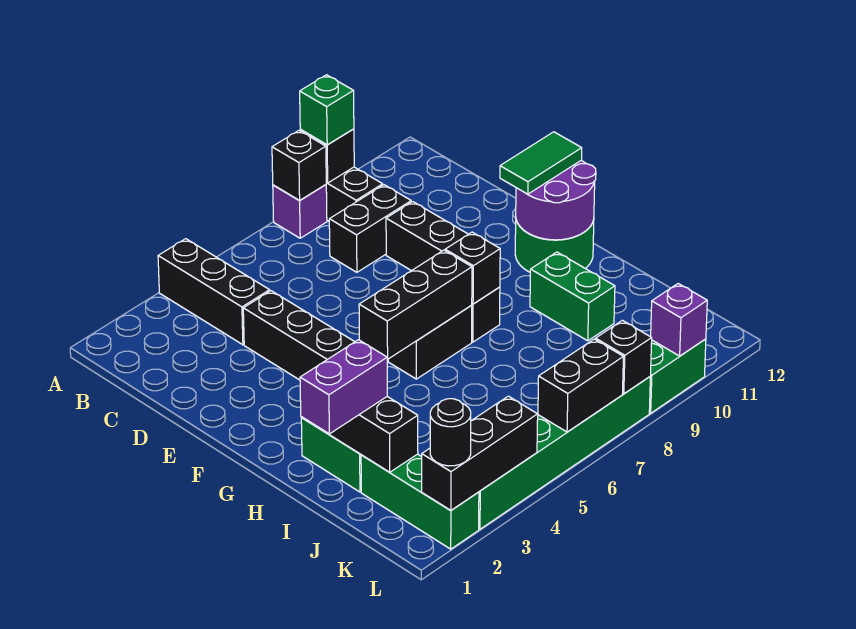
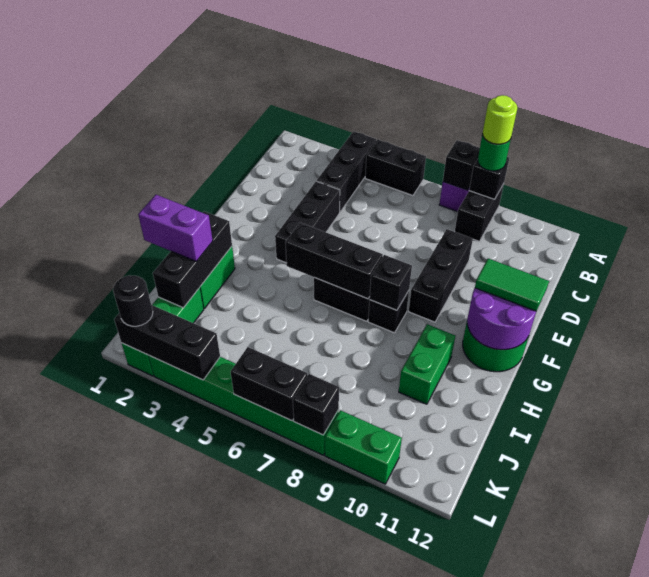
green 1x1 brick [300,75,354,145] -> green 1x1 round brick [478,134,511,171]
none -> lime 1x1 round brick [483,95,517,144]
black 1x2 brick [329,185,411,272] -> black 1x2 brick moved to [365,140,426,196]
purple 1x1 brick [651,284,707,356] -> none

